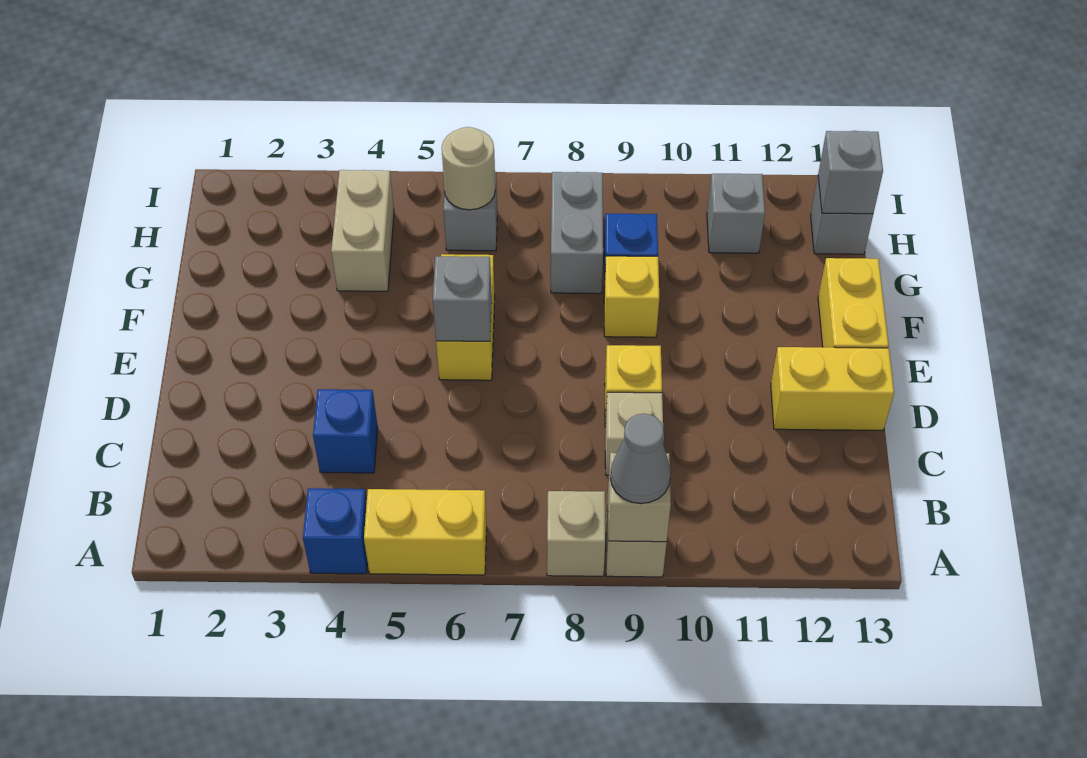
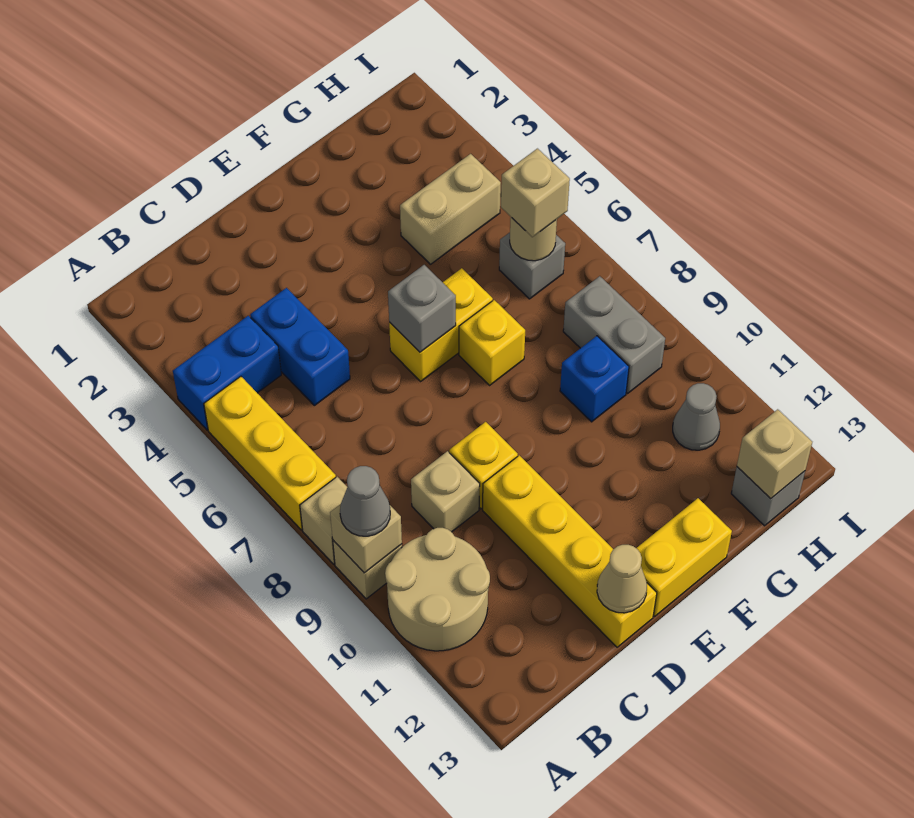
blue 1x1 brick [303,488,368,574] -> blue 1x2 brick [173,316,281,430]
yellow 1x2 brick [364,489,487,575] -> yellow 1x3 brick [204,376,336,530]
none -> tan 2x2 round brick [385,528,490,651]
blue 1x1 brick [313,389,378,473] -> blue 1x2 brick [250,288,350,406]
yellow 1x2 brick [771,347,894,430] -> yellow 1x4 brick [483,455,657,647]
none -> tan 1x1 cone [597,545,647,613]
yellow 1x1 brick [604,256,659,337] -> yellow 1x1 brick moved to [459,300,525,385]
grey 1x2 brick [551,172,603,294] -> grey 1x2 brick turned to [563,276,665,393]
none -> tan 1x1 brick [501,149,570,237]
grey 1x1 brick [707,173,765,253] -> grey 1x1 cone [673,383,720,450]
grey 1x1 brick [818,131,883,214] -> tan 1x1 brick [737,409,812,499]

